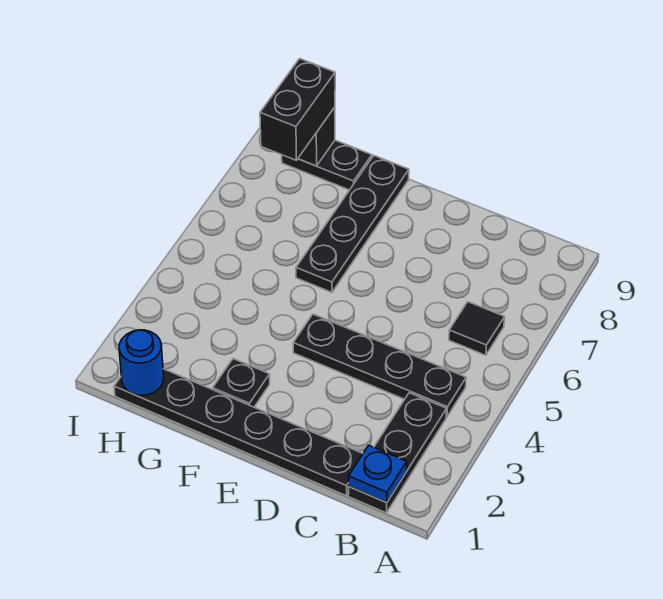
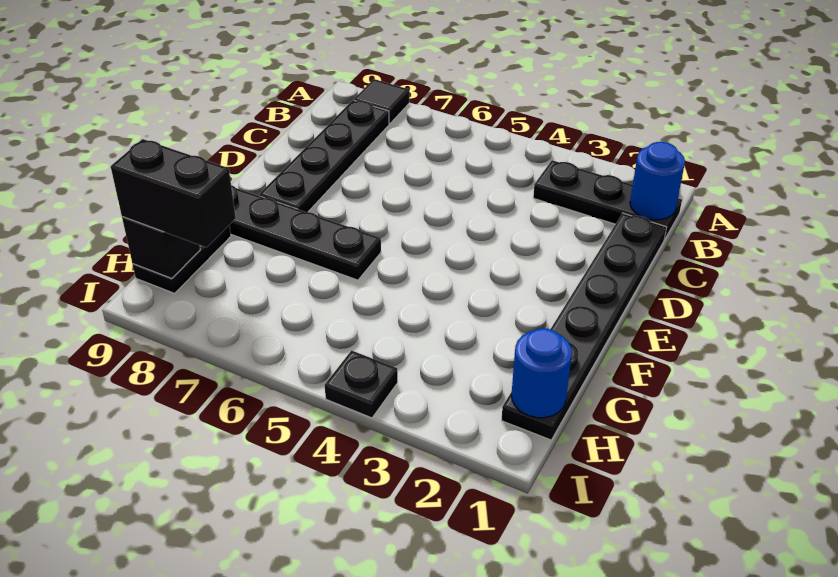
blue 1x1 plate [349,445,407,503] -> blue 1x1 round brick [630,142,685,220]
black 1x4 plate [293,314,466,417] -> black 1x4 plate moved to [259,100,389,212]
black 1x1 tile [449,302,505,355] -> black 1x1 tile moved to [354,79,409,124]
black 1x1 plate [213,359,270,407] -> black 1x1 plate moved to [325,350,398,418]

